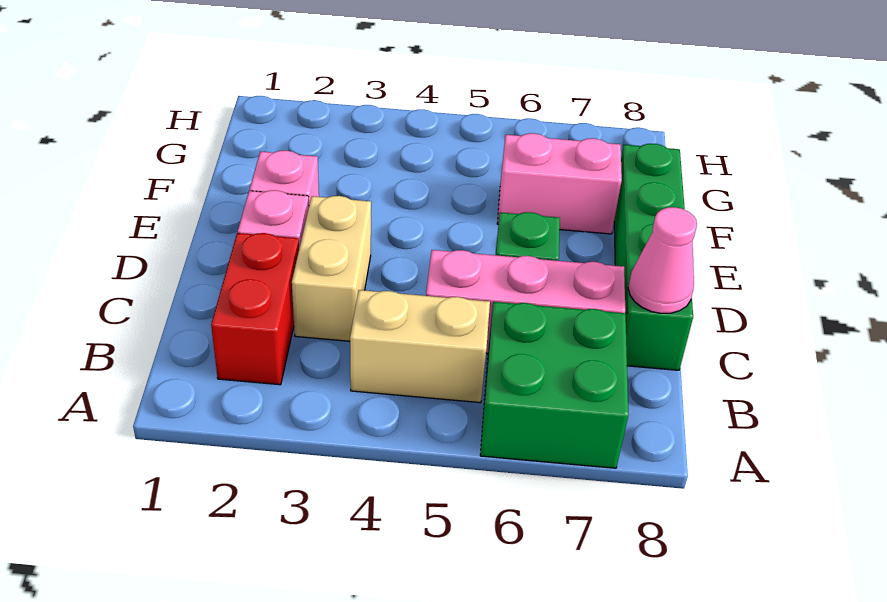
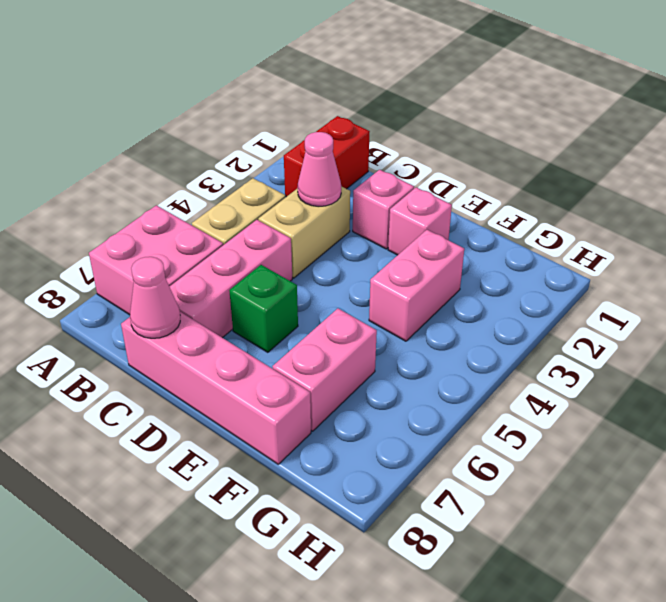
green 2x2 brick [480,302,628,468] -> pink 2x2 brick [89,205,223,315]
red 1x2 brick [211,233,299,385] -> red 1x2 brick turned to [284,116,370,197]
tan 1x2 brick [292,196,371,341] -> tan 1x2 brick turned to [258,186,350,278]
none -> pink 1x1 cone [298,132,341,207]
green 1x4 brick [614,144,693,370] -> pink 1x4 brick [121,312,311,464]
none -> pink 1x2 brick [369,230,464,341]

